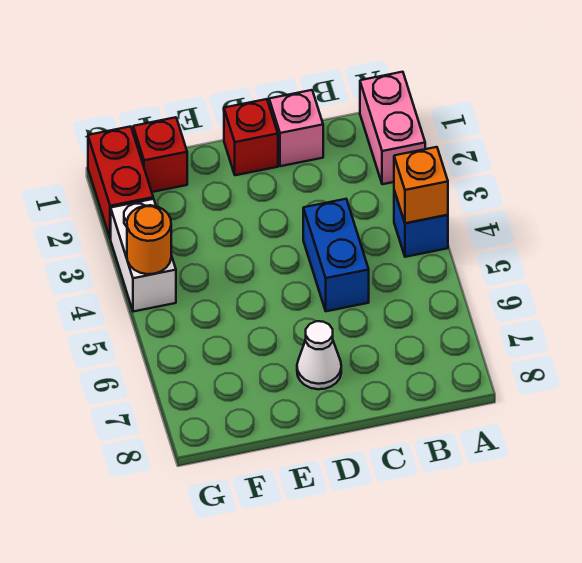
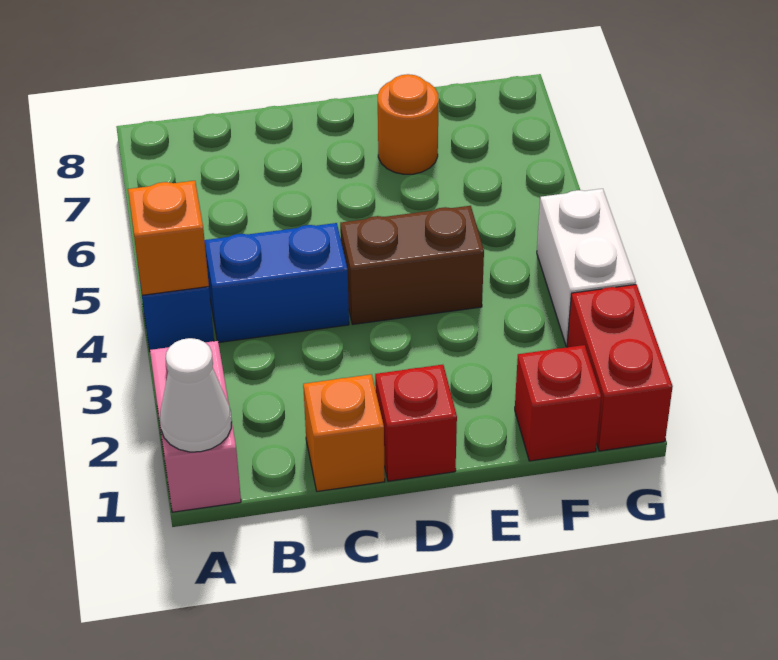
pink 1x1 brick [269,90,323,166] -> orange 1x1 brick [303,374,385,491]
blue 1x2 brick [303,199,369,311] -> blue 1x2 brick turned to [205,223,349,343]
none -> brown 1x2 brick [340,206,484,324]
white 1x1 cone [297,321,341,389] -> white 1x1 cone moved to [160,338,232,452]
orange 1x1 round brick [127,205,171,274] -> orange 1x1 round brick moved to [378,74,439,174]

